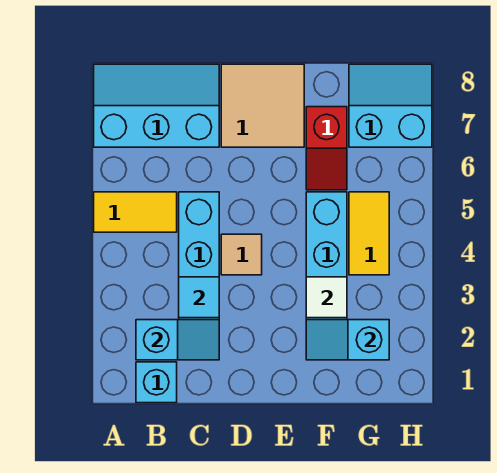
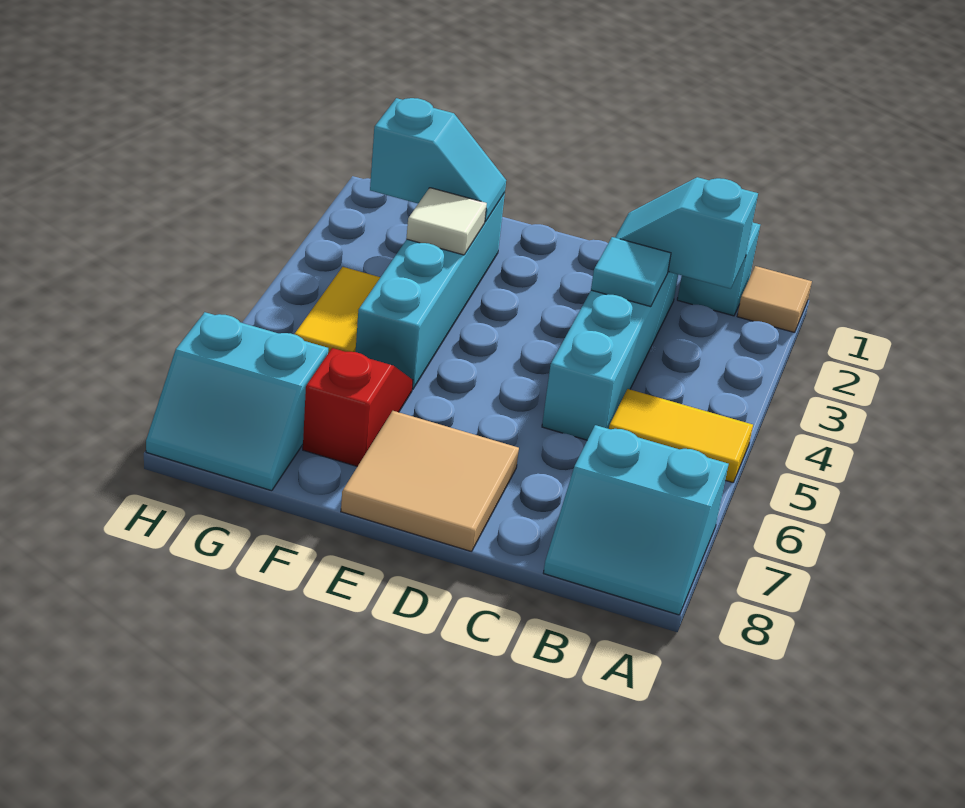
cyan 2x3 slope [94,64,219,147] -> cyan 2x2 slope [544,425,728,615]
tan 1x1 tile [221,234,262,275] -> tan 1x1 tile moved to [737,266,812,333]

